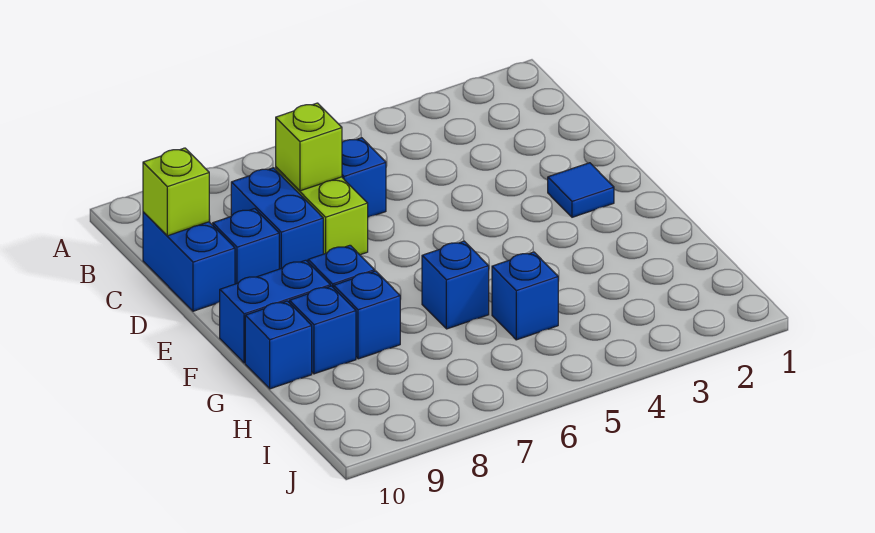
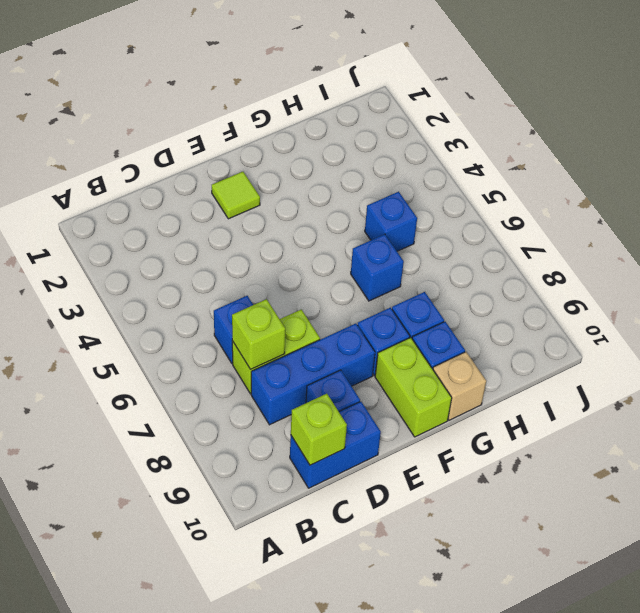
blue 1x2 brick [231,168,323,269] -> blue 1x3 brick [251,324,375,425]
blue 1x1 tile [548,163,614,217] -> lime 1x1 tile [212,172,260,219]
blue 1x2 brick [220,260,330,363] -> lime 1x2 brick [375,338,452,437]
blue 1x1 brick [245,301,312,389] -> tan 1x1 brick [433,352,486,420]

